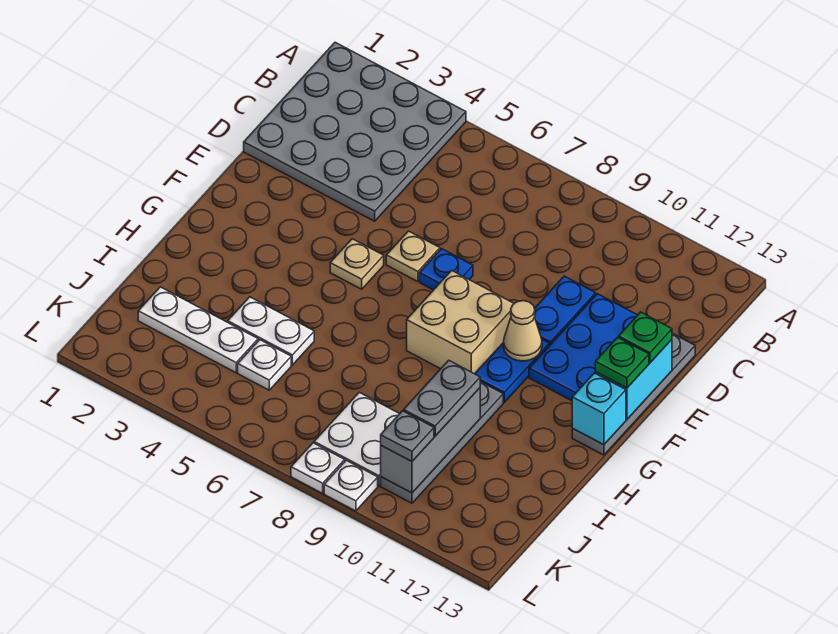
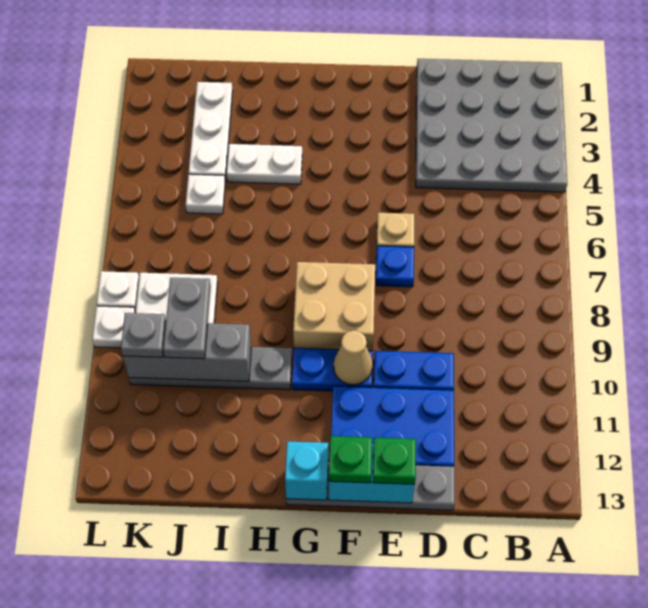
tan 1x1 plate [330,239,384,289] -> none
white 1x2 plate [228,297,314,365] -> white 1x2 plate turned to [227,144,302,184]
grey 1x2 plate [404,360,480,436] -> grey 1x2 plate turned to [163,278,211,359]

